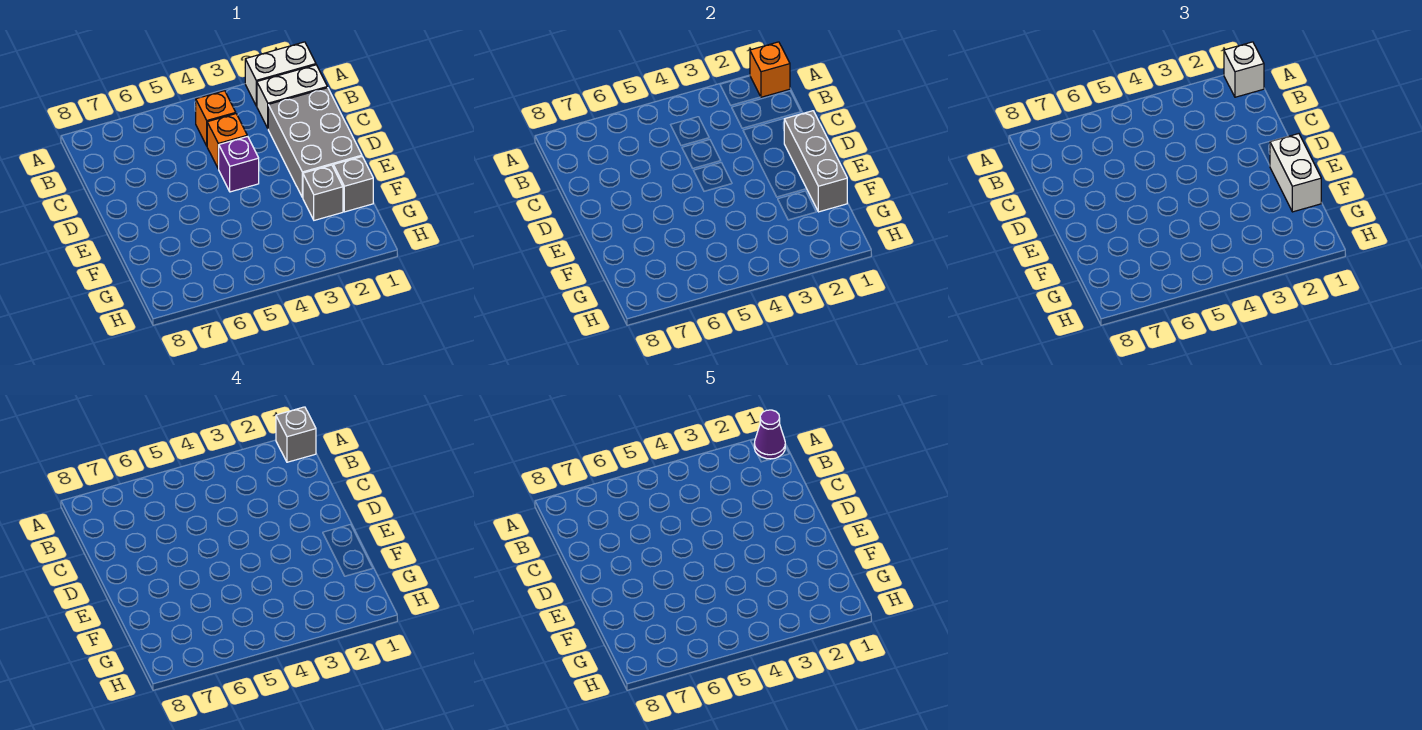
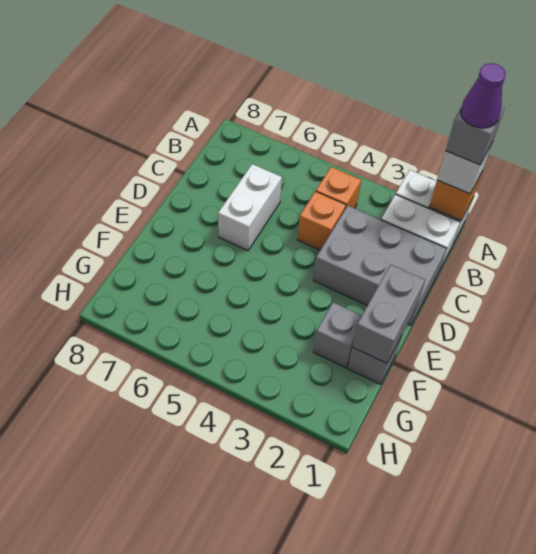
grey 2x3 brick [268,88,362,198] -> grey 2x3 brick turned to [313,206,446,325]
grey 1x3 brick [784,111,847,212] -> grey 1x2 brick [352,264,425,363]
purple 1x1 brick [219,136,259,192] -> none
white 1x2 brick [1270,134,1321,212] -> white 1x2 brick moved to [218,164,282,251]

